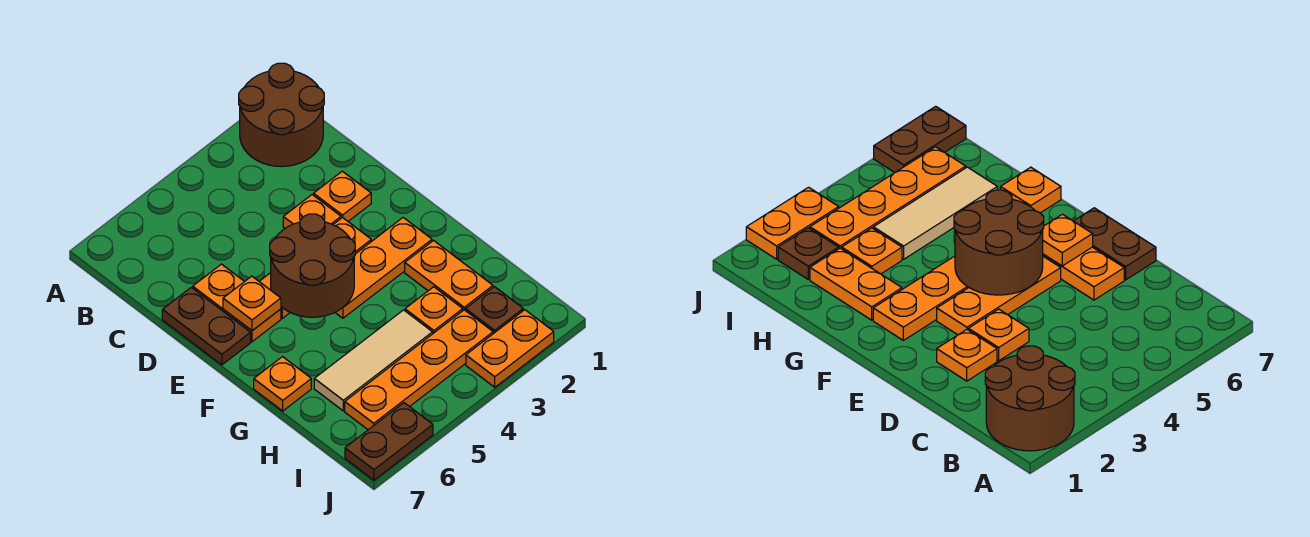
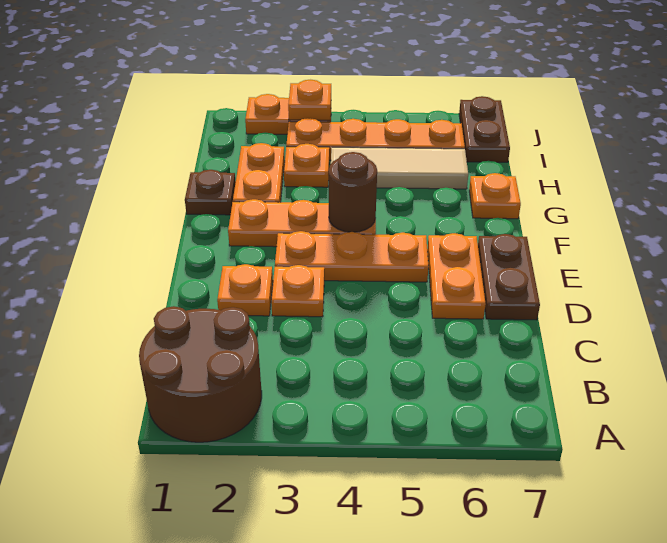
brown 2x2 round brick [270,214,355,317] -> brown 1x1 round brick [328,152,377,232]
orange 1x1 plate [223,276,281,331] -> orange 1x1 plate moved to [288,80,331,120]
brown 1x1 plate [466,287,523,334] -> brown 1x1 plate moved to [185,170,236,215]
brown 1x2 plate [345,403,433,480] -> brown 1x2 plate turned to [459,96,510,162]

